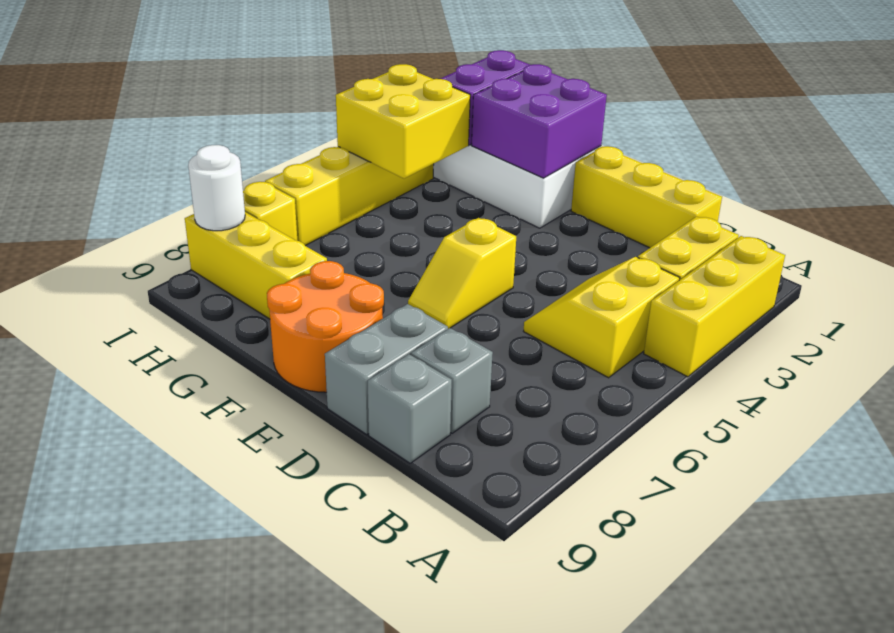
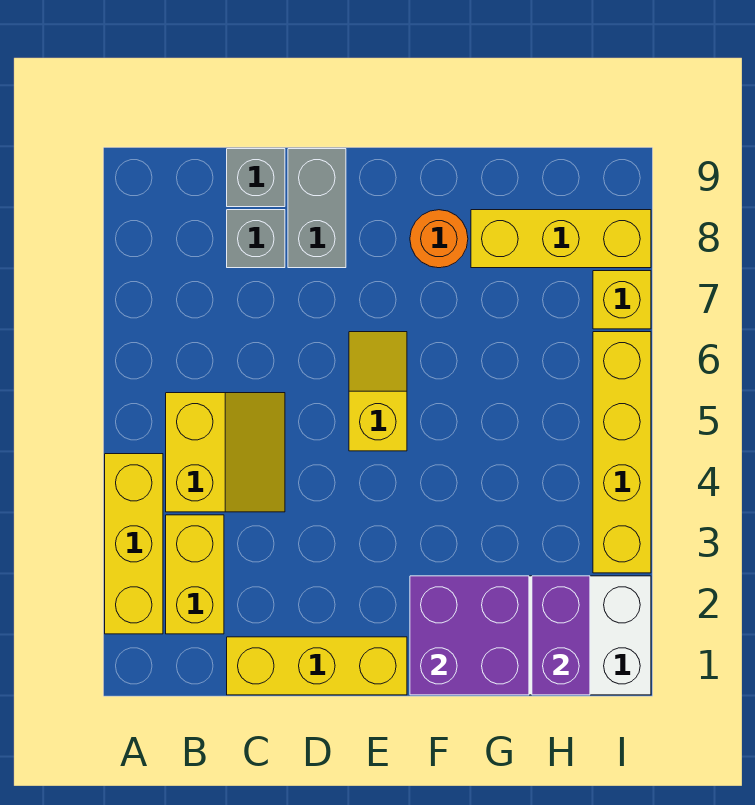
orange 2x2 round brick [267,261,384,392] -> orange 1x1 round brick [410,210,468,268]
yellow 2x2 brick [336,64,470,179] -> none
white 1x1 round brick [188,145,245,231] -> none

